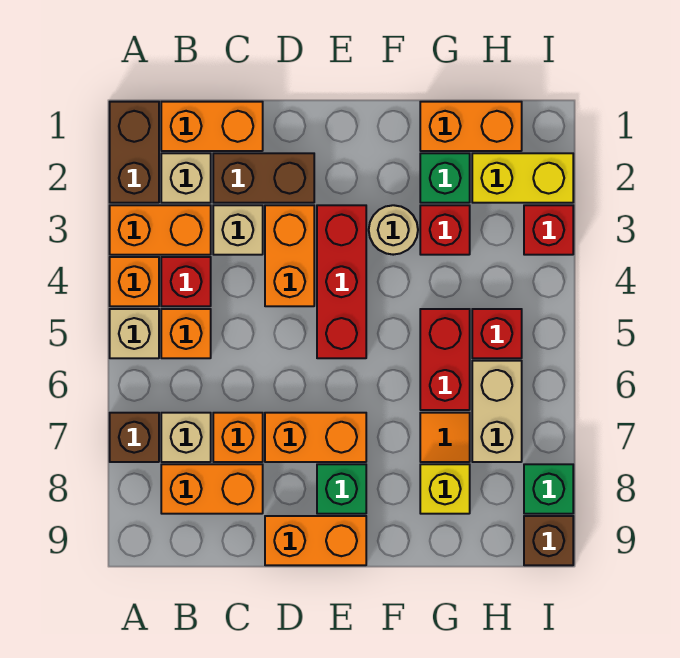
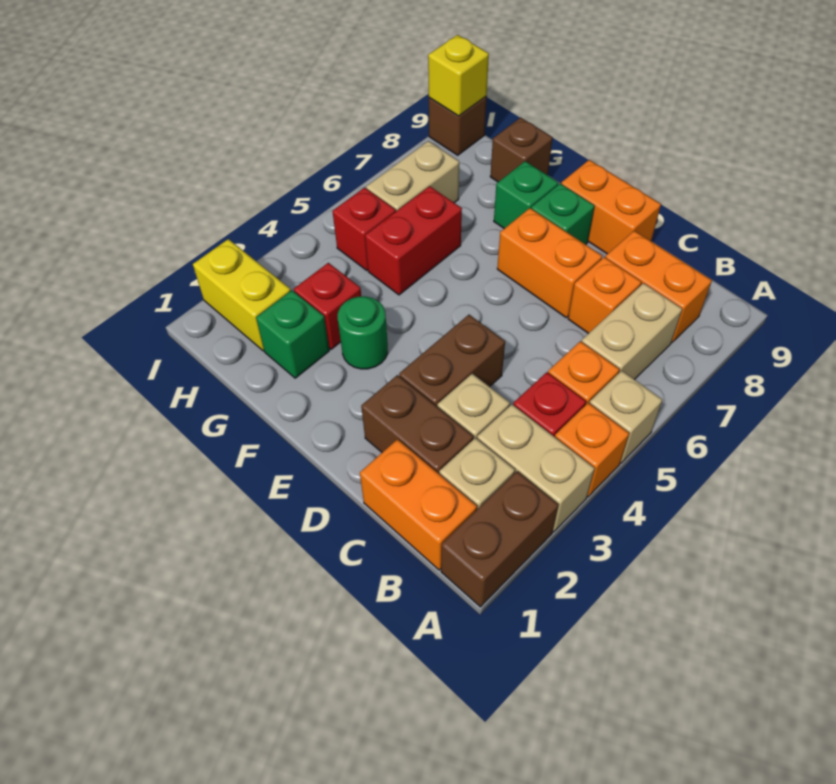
orange 1x2 brick [110,205,211,255] -> tan 1x2 brick [477,404,595,532]
brown 1x1 brick [110,413,159,462] -> brown 1x1 brick moved to [490,118,553,182]
tan 1x1 brick [161,413,211,462] -> tan 1x2 brick [582,283,682,380]
orange 1x2 brick [265,205,314,306] -> brown 1x2 brick [399,315,505,406]
red 1x3 brick [317,205,366,358] -> none
tan 1x1 round brick [369,205,418,255] -> green 1x1 round brick [338,296,388,369]
orange 1x2 brick [420,102,522,151] -> none
orange 1x1 tile [420,413,470,462] -> none
yellow 1x1 brick [420,464,470,514] -> yellow 1x1 brick moved to [428,35,489,116]
red 1x1 brick [524,205,573,255] -> none
green 1x1 brick [524,464,573,514] -> green 1x1 brick moved to [494,161,558,229]

